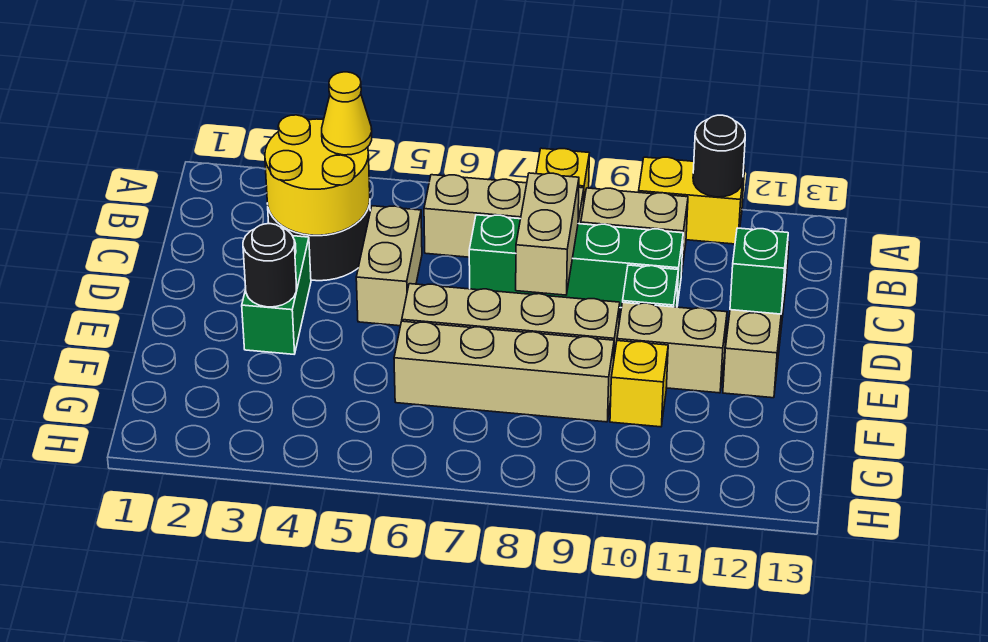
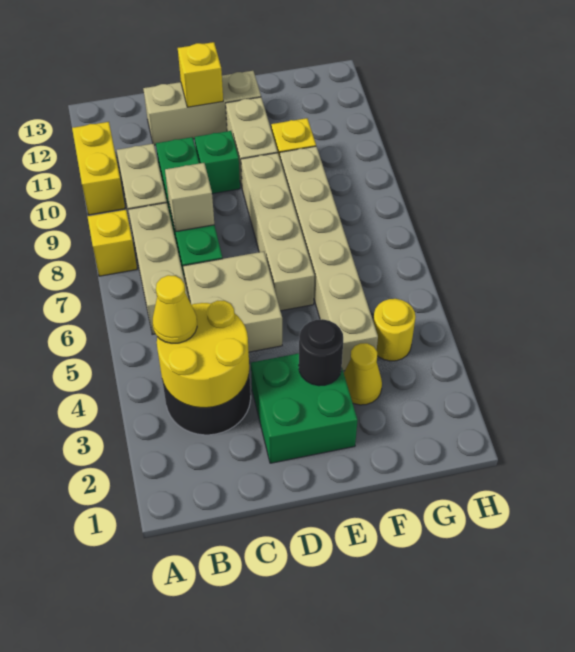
black 1x1 round brick [693,115,745,197] -> none
tan 1x2 brick [356,206,422,326] -> tan 2x2 brick [183,252,282,352]
tan 1x2 brick [516,173,579,295] -> tan 1x1 brick [165,163,214,232]
green 1x2 brick [242,236,311,354] -> green 2x2 brick [251,353,358,463]
green 1x1 brick [730,228,788,314] -> yellow 1x1 brick [178,42,223,107]
none -> yellow 1x1 cone [344,343,382,405]
tan 1x4 brick [394,321,614,422] -> tan 1x6 brick [280,146,378,371]
none -> yellow 1x1 round brick [373,299,416,361]

